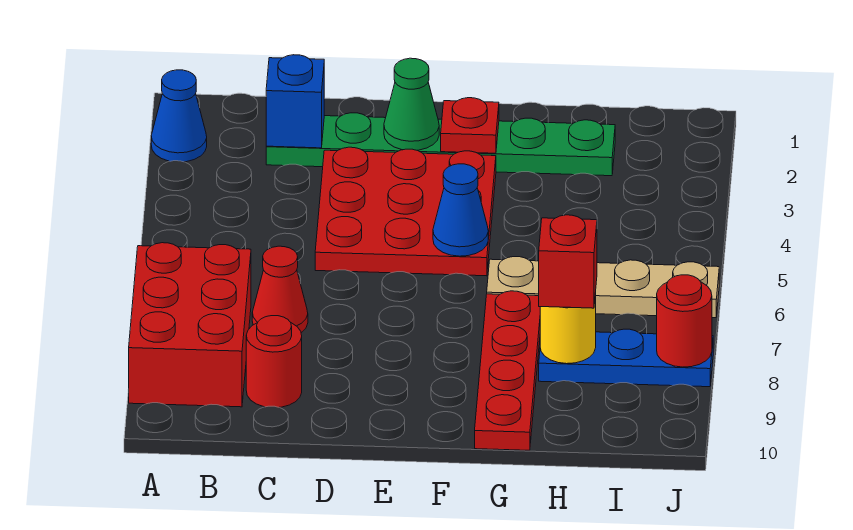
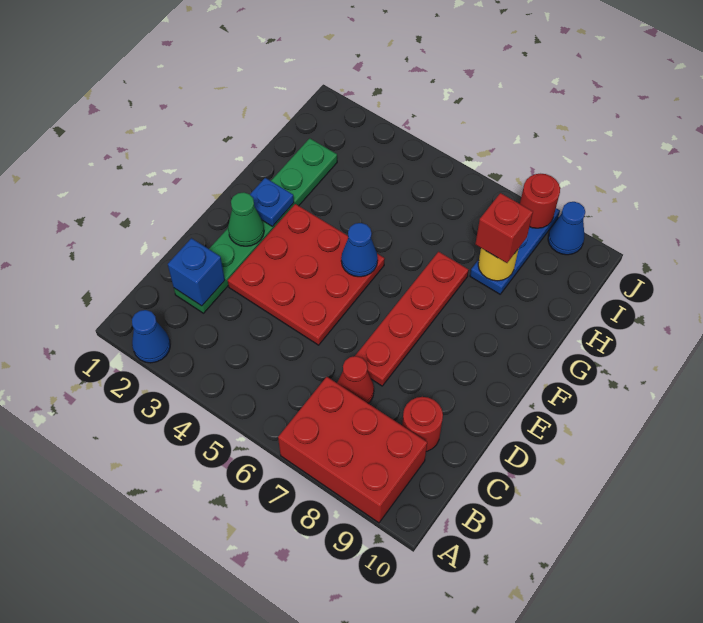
red 1x1 plate [441,98,499,153] -> blue 1x1 plate [250,178,294,226]
tan 1x4 plate [487,257,719,318] -> none
red 1x4 plate [475,291,540,450] -> red 1x4 plate turned to [355,252,469,386]
none -> blue 1x1 cone [548,202,585,255]

